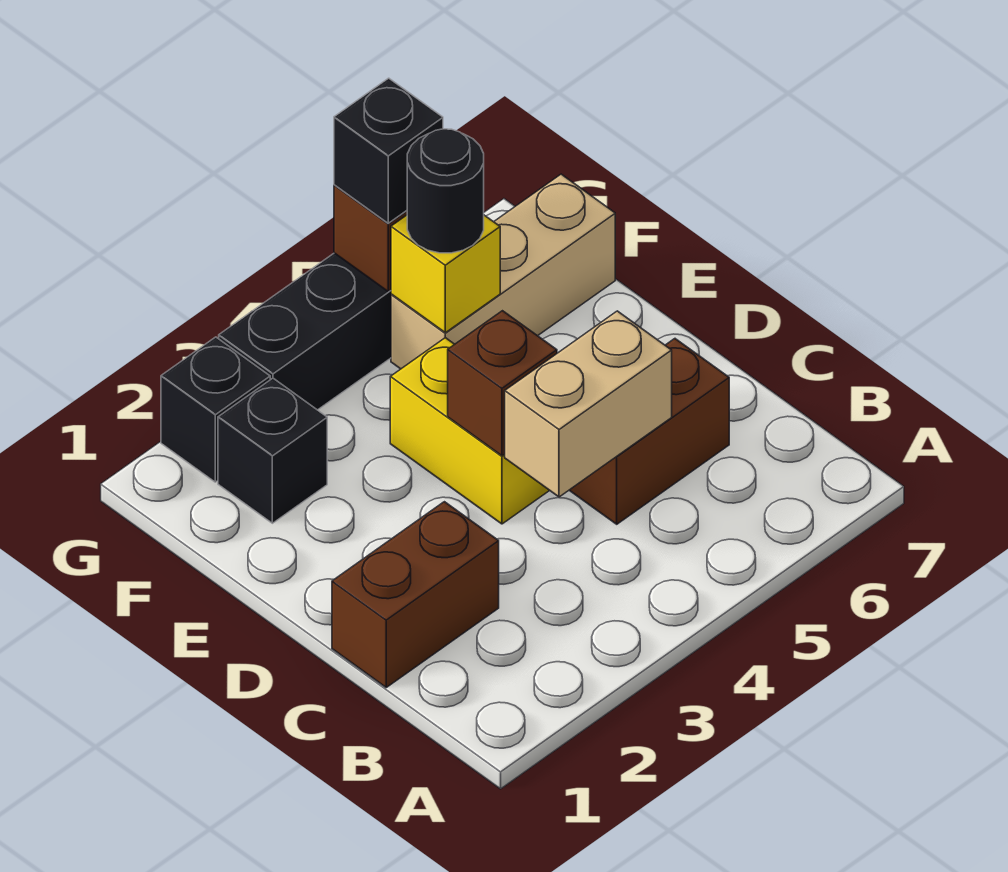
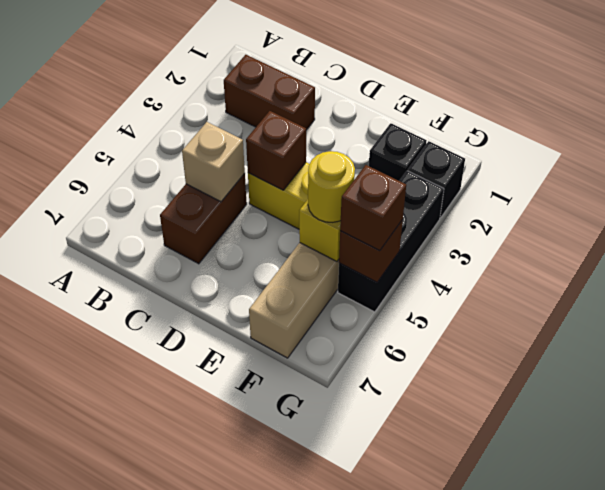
brown 1x2 brick [332,502,499,687] -> brown 1x2 brick turned to [224,55,315,130]
tan 1x2 brick [505,311,672,497] -> tan 1x1 brick [182,122,245,202]
black 1x1 round brick [407,129,484,253] -> yellow 1x1 round brick [308,151,355,222]
black 1x1 brick [334,78,443,223] -> brown 1x1 brick [340,165,406,251]

